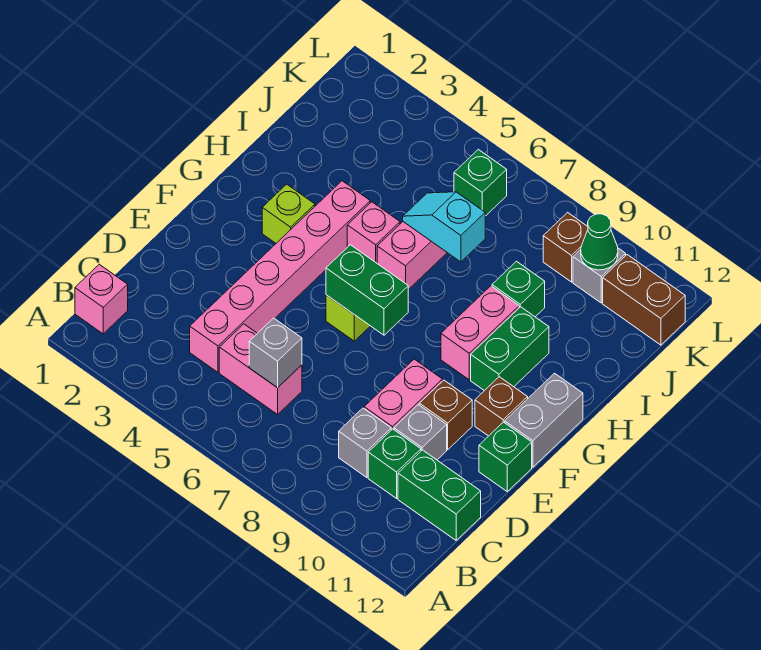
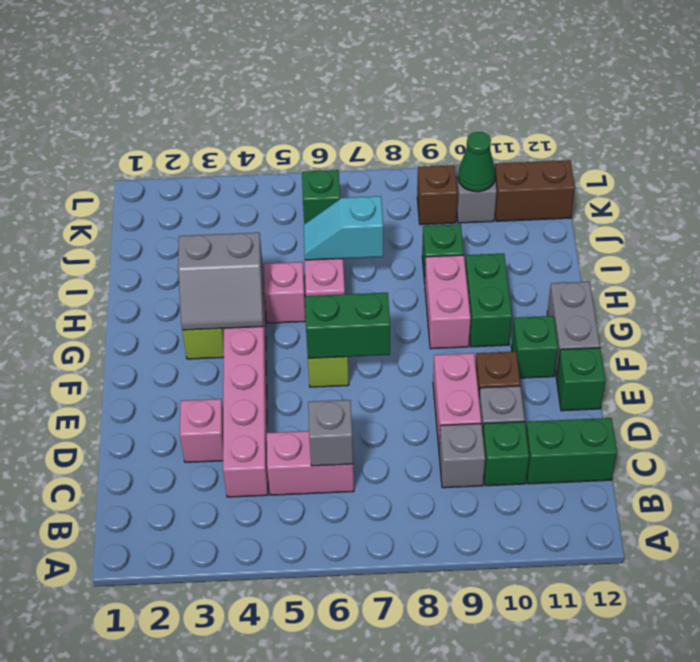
pink 1x1 brick [75,264,128,334] -> pink 1x1 brick moved to [180,399,223,462]
brown 1x1 brick [475,377,528,436] -> green 1x1 brick [511,316,558,378]
none -> grey 2x2 slope [178,233,263,330]

